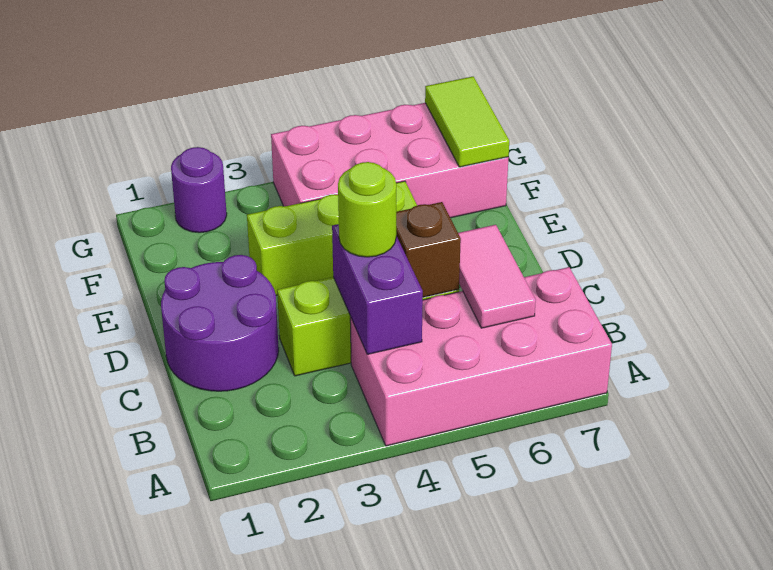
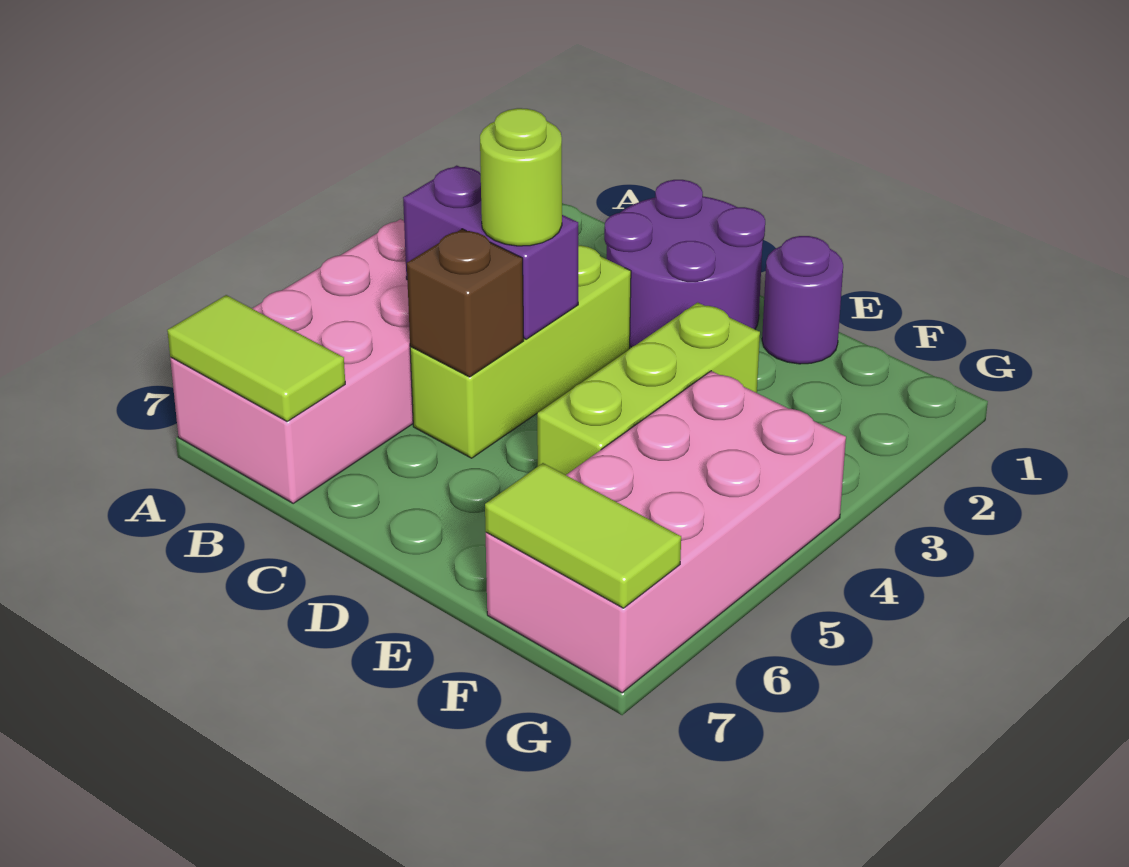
none -> lime 1x2 tile [167,295,345,421]
pink 1x2 tile [458,225,536,328] -> none
purple 1x1 round brick [171,147,227,233] -> purple 1x1 round brick moved to [762,236,843,364]

